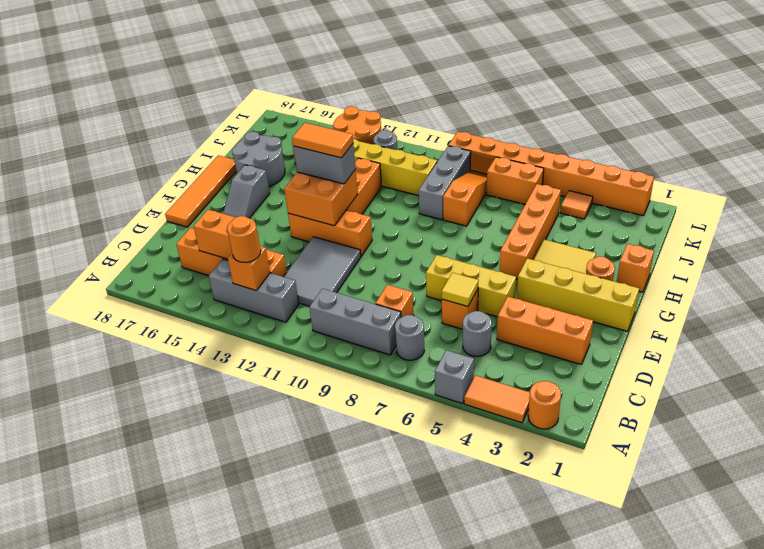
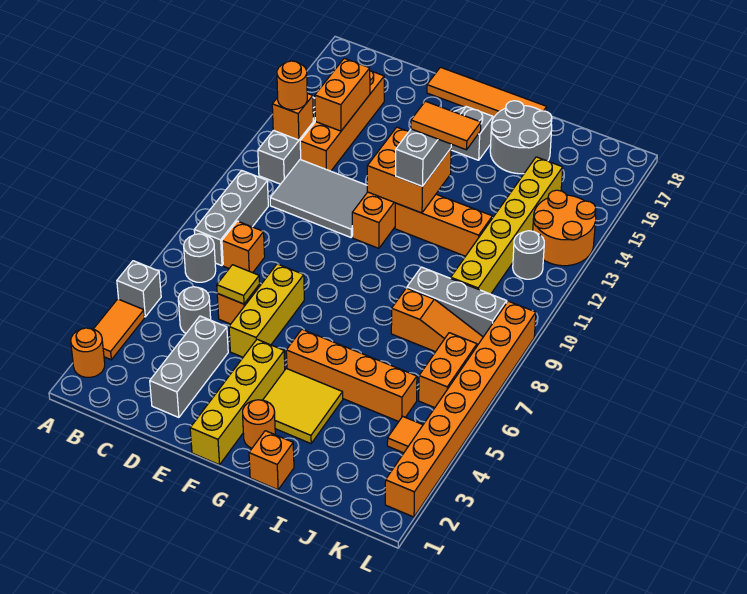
orange 1x3 brick [497,297,593,364] -> grey 1x3 brick [150,316,228,417]
orange 1x2 tile [292,123,353,158] -> orange 1x2 tile turned to [411,101,481,150]

